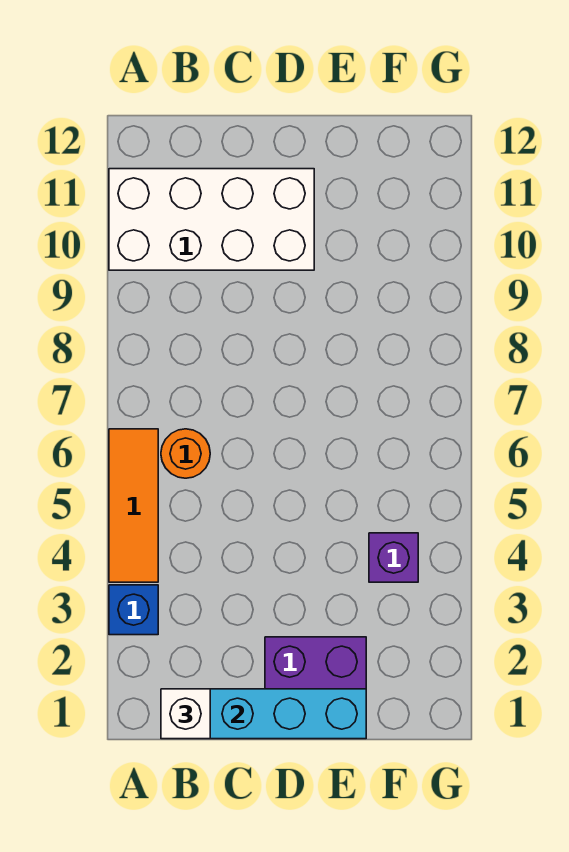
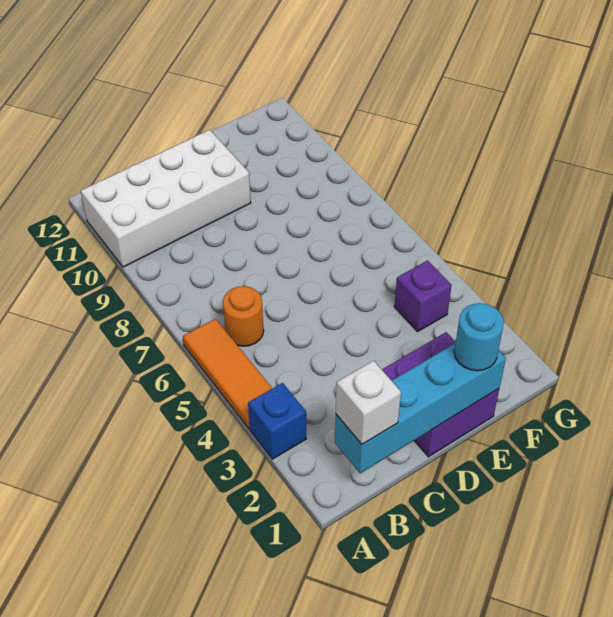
none -> cyan 1x1 round brick [454,303,504,371]

